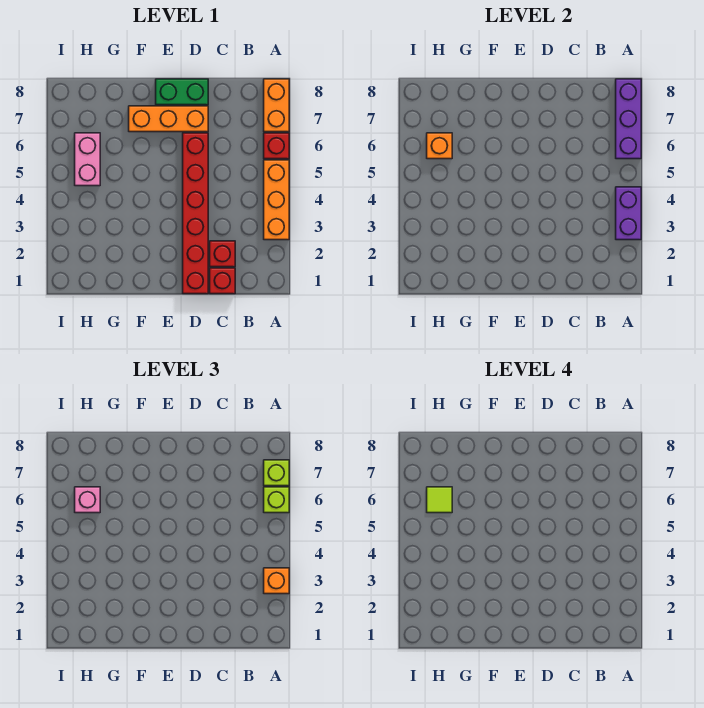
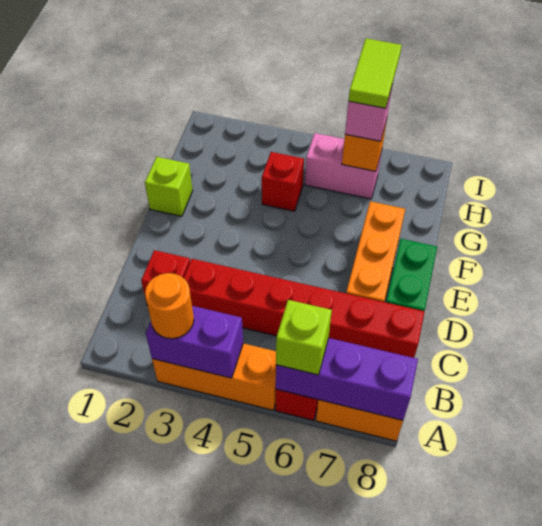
orange 1x1 brick [264,568,289,594] -> orange 1x1 round brick [145,273,194,339]
lime 1x1 brick [264,460,289,486] -> lime 1x1 brick moved to [145,157,193,216]
red 1x1 brick [210,268,235,294] -> red 1x1 brick moved to [262,152,304,211]
red 1x6 brick [183,133,208,294] -> red 1x6 brick moved to [184,259,425,358]
lime 1x1 tile [427,487,452,513] -> lime 1x2 tile [348,38,402,108]

